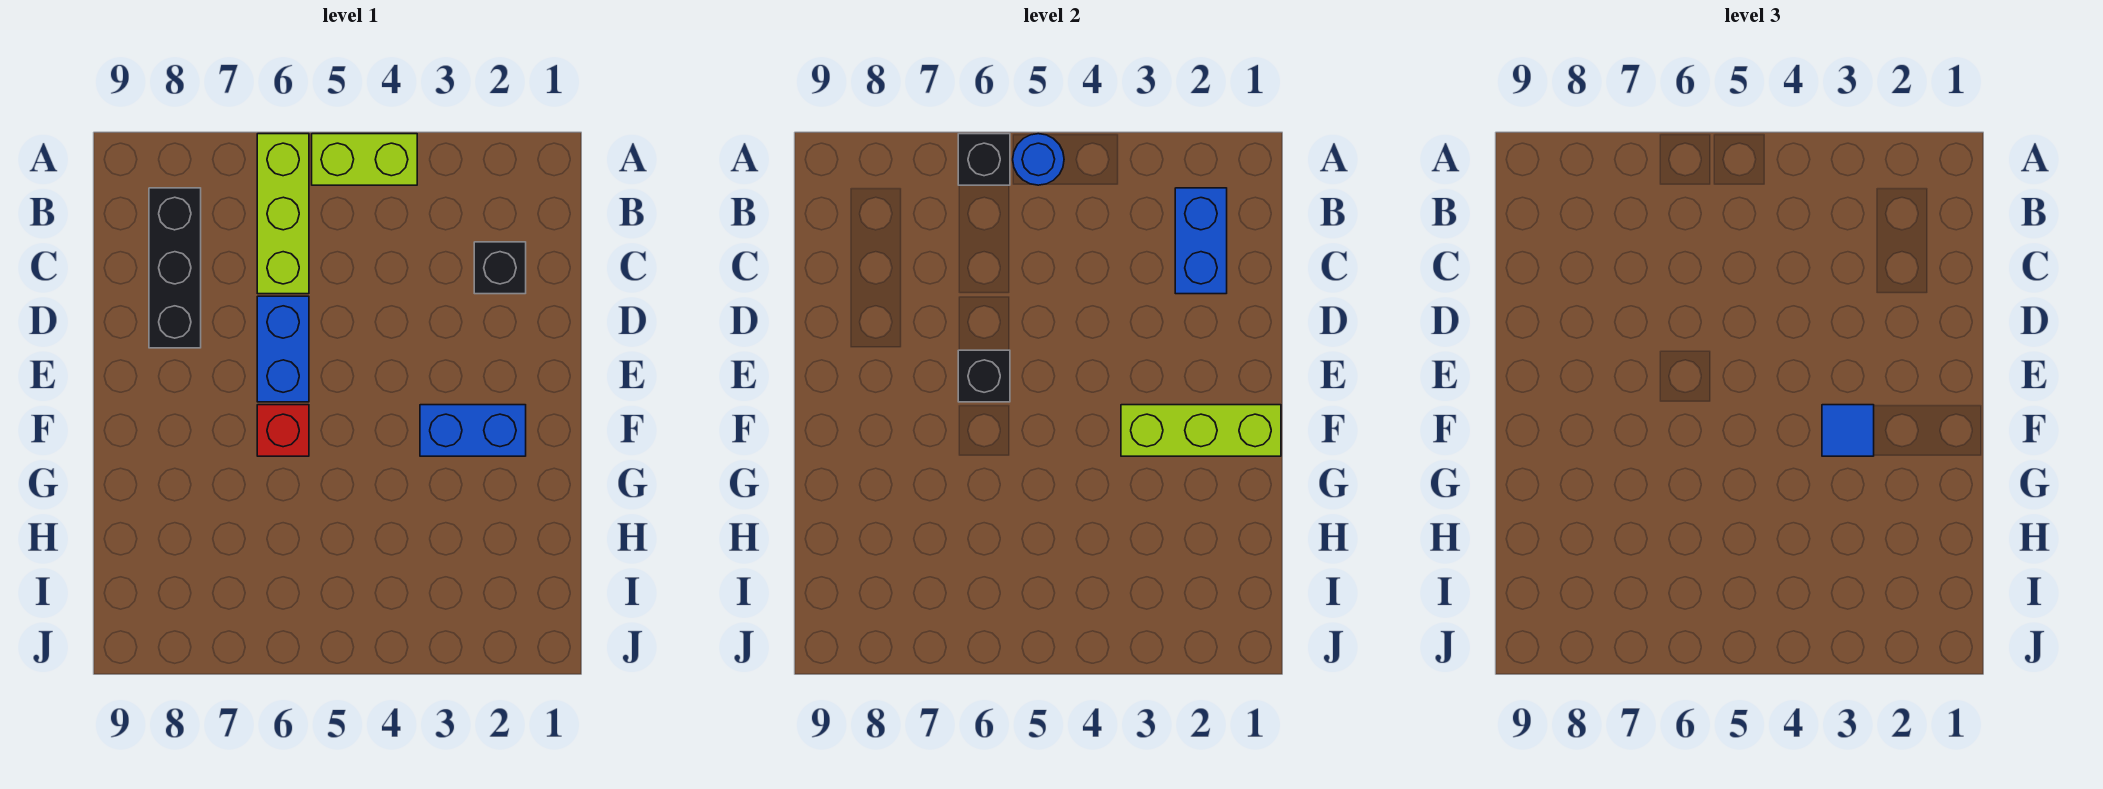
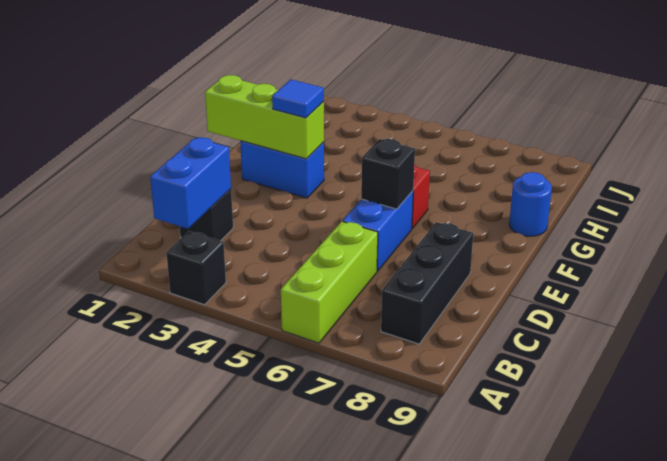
lime 1x2 brick [312,134,417,185] -> none
blue 1x1 round brick [1013,134,1064,185] -> blue 1x1 round brick moved to [509,172,552,236]
black 1x1 brick [958,134,1010,185] -> black 1x1 brick moved to [166,231,226,305]

